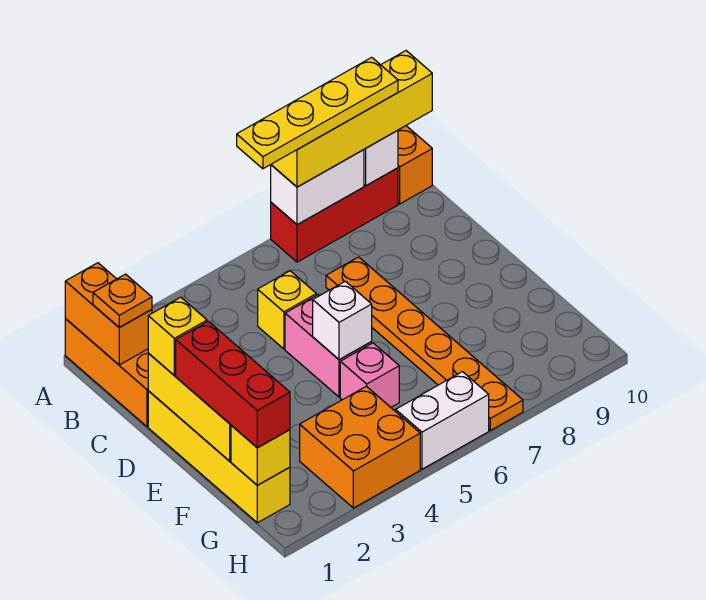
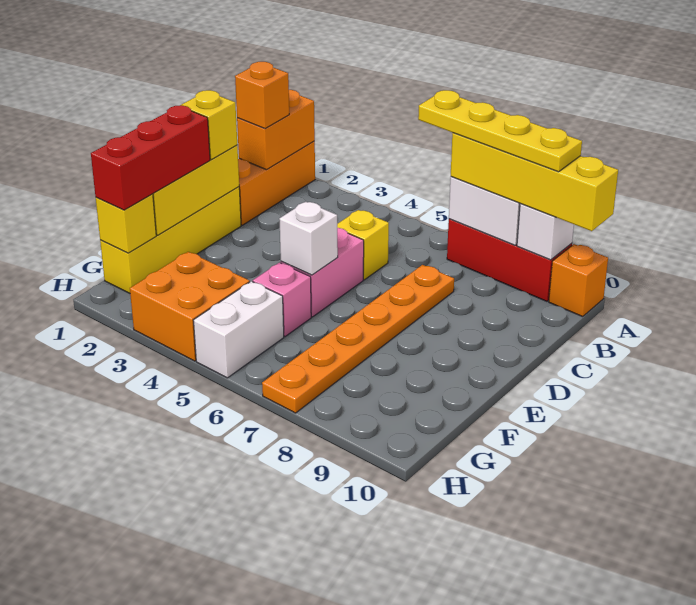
orange 1x1 plate [93,274,152,327] -> orange 1x1 brick [235,62,289,129]
white 1x2 brick [396,372,489,469] -> white 1x2 brick turned to [193,281,284,378]

